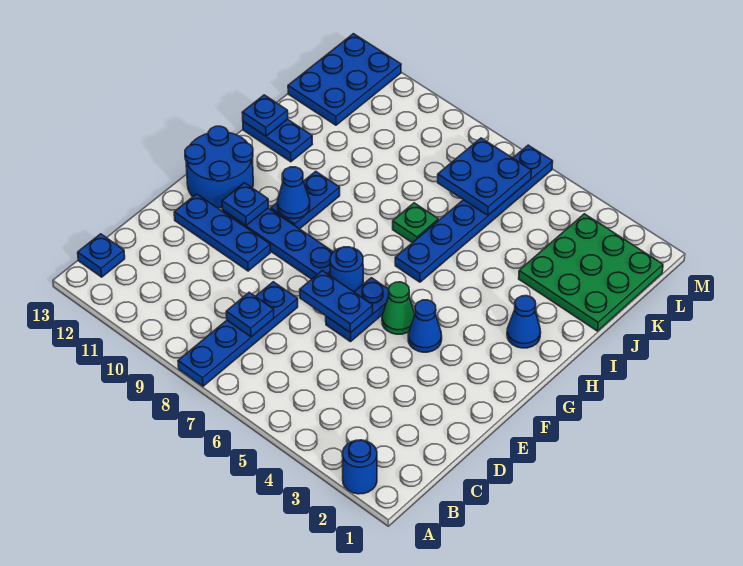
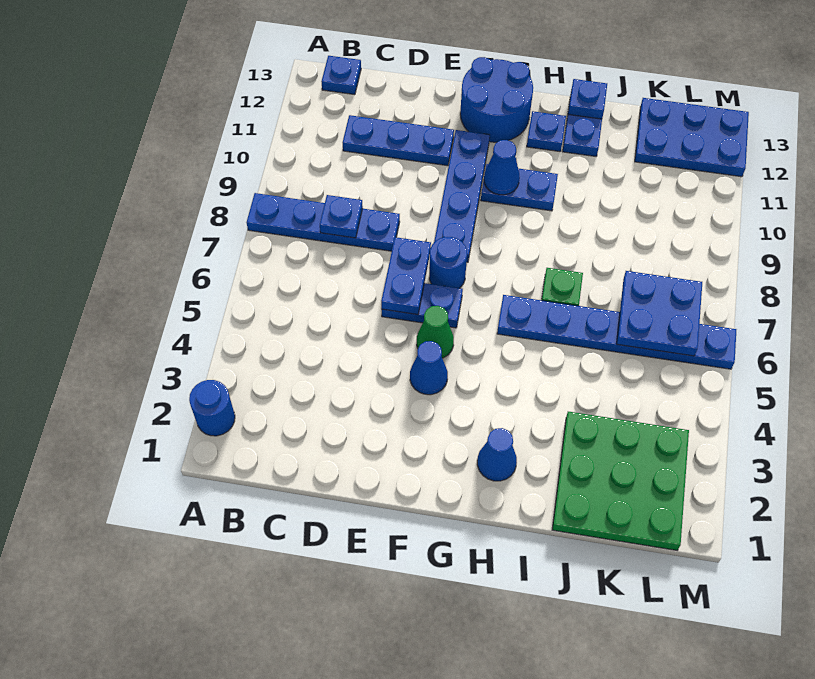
blue 1x3 plate [174,194,270,271] -> blue 1x3 plate turned to [343,115,454,166]
blue 1x1 plate [222,183,268,225] -> blue 1x1 plate moved to [527,111,566,152]

